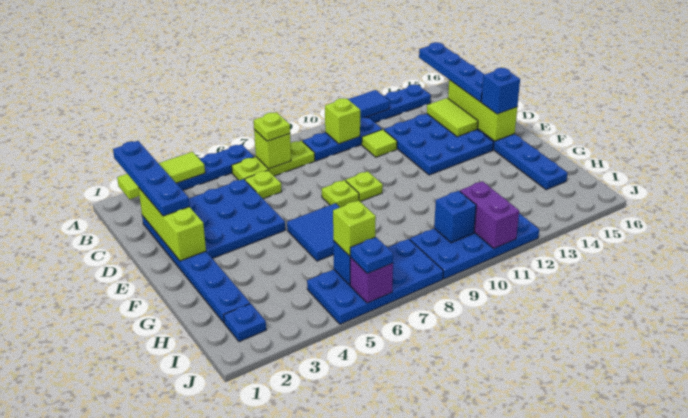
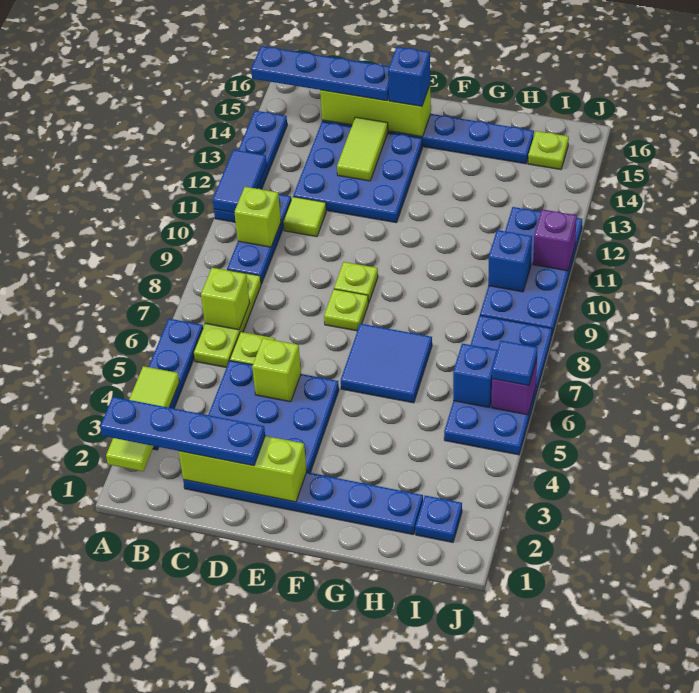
lime 1x1 plate [254,112,290,141] -> lime 1x1 plate moved to [528,131,569,170]
lime 1x2 tile [427,98,478,137] -> lime 1x2 tile turned to [337,117,388,181]
lime 1x1 brick [333,200,376,256] -> lime 1x1 brick moved to [252,338,301,402]
purple 1x2 brick [460,181,519,248] -> purple 1x1 brick [533,209,577,271]
blue 1x1 plate [350,237,393,274] -> blue 1x1 tile [492,341,538,386]

